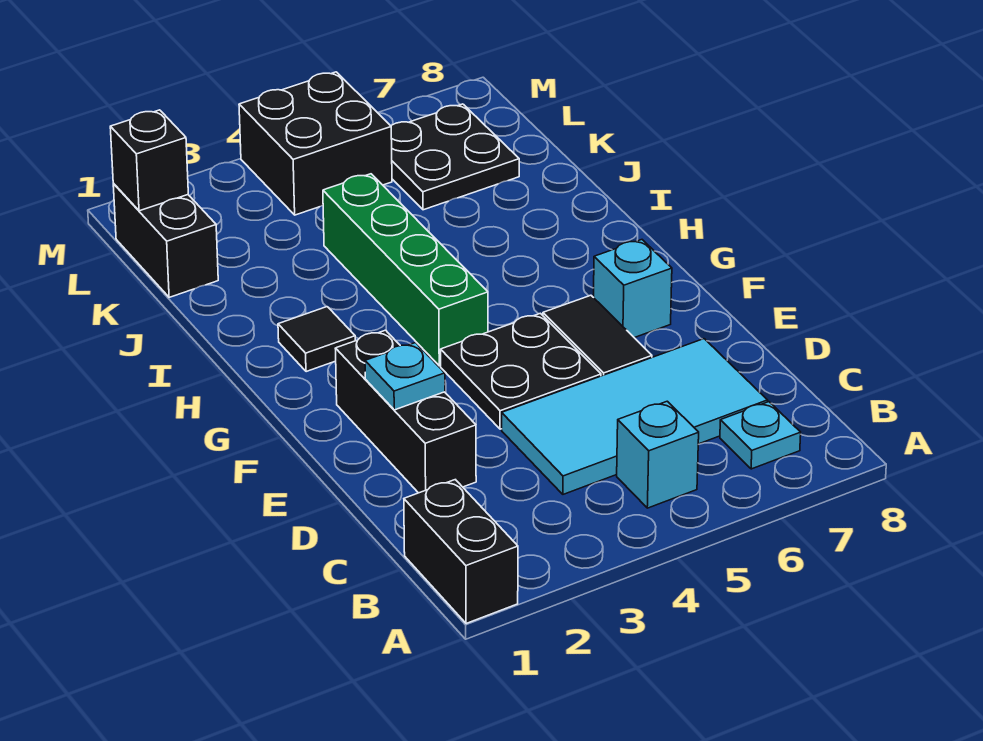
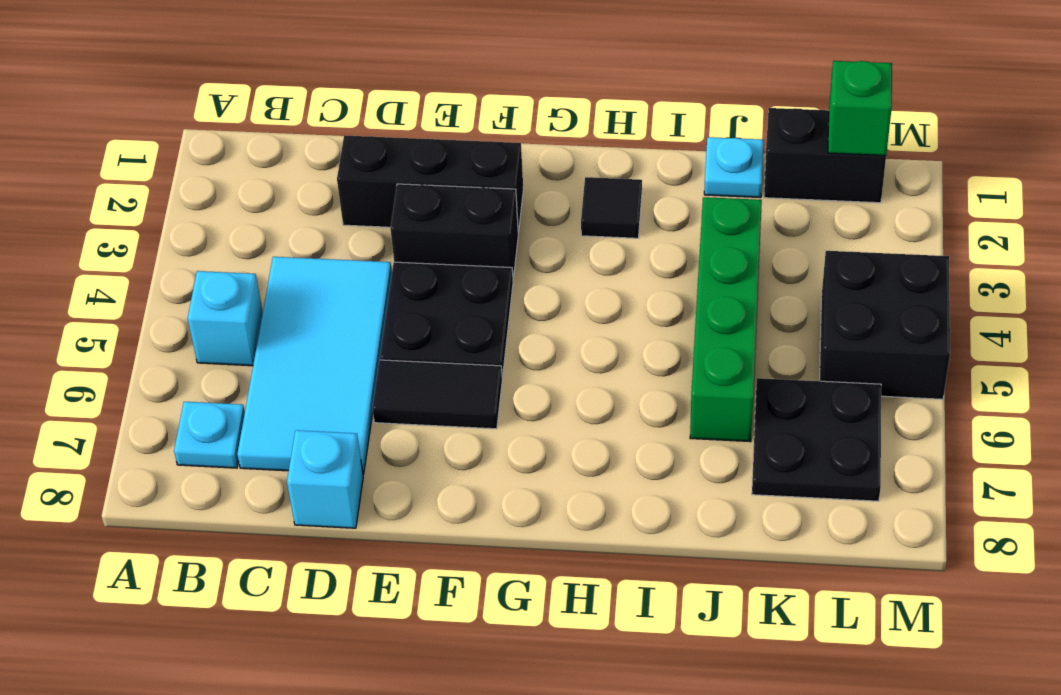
black 1x2 brick [404,480,518,624] -> black 1x2 brick moved to [390,184,518,279]
cyan 1x1 plate [365,343,445,410] -> cyan 1x1 plate moved to [704,137,764,198]
cyan 1x1 brick [594,240,672,338] -> cyan 1x1 brick moved to [287,430,363,528]
green 1x4 brick [323,174,488,366] -> green 1x4 brick turned to [690,197,762,442]
black 1x1 brick [110,110,188,211] -> green 1x1 brick [828,61,892,156]

